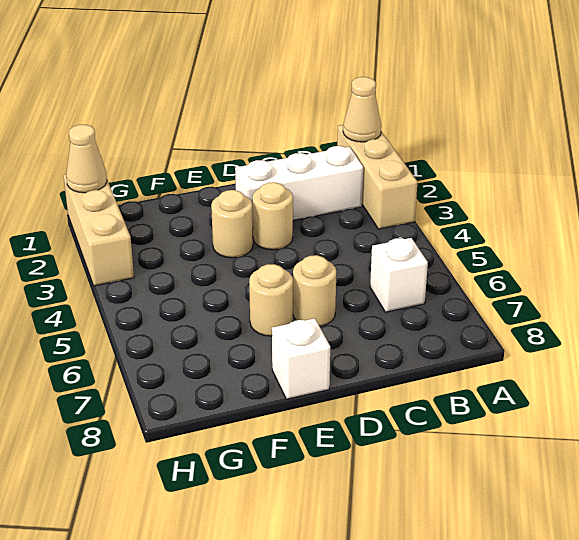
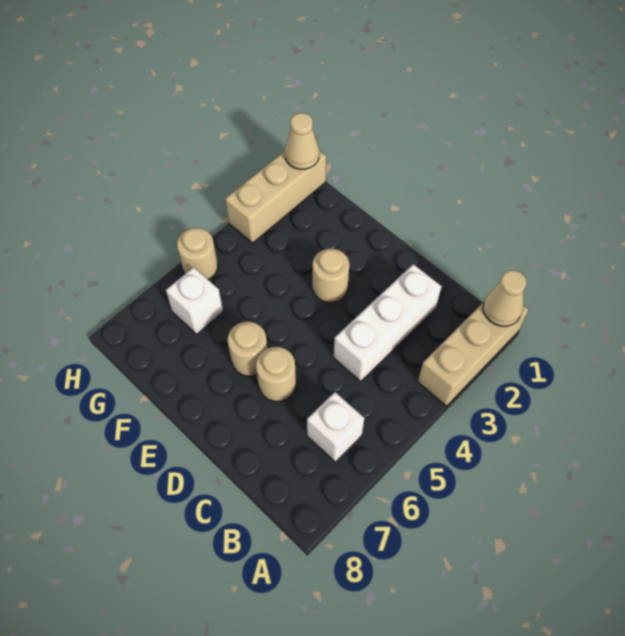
white 1x3 brick [235,146,363,221] -> white 1x3 brick turned to [334,264,442,382]
tan 1x1 round brick [252,182,293,250] -> tan 1x1 round brick moved to [177,228,218,280]
white 1x1 brick [272,318,330,399] -> white 1x1 brick moved to [166,267,223,334]

